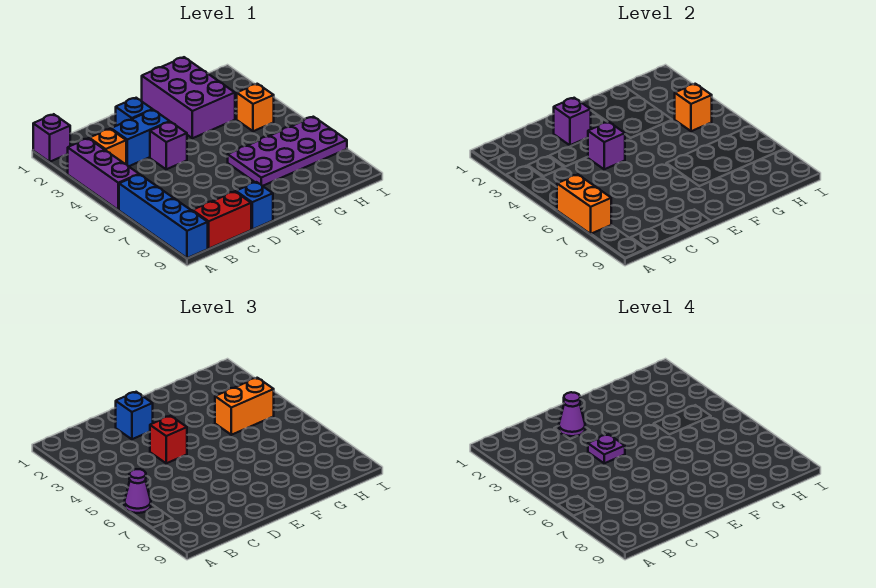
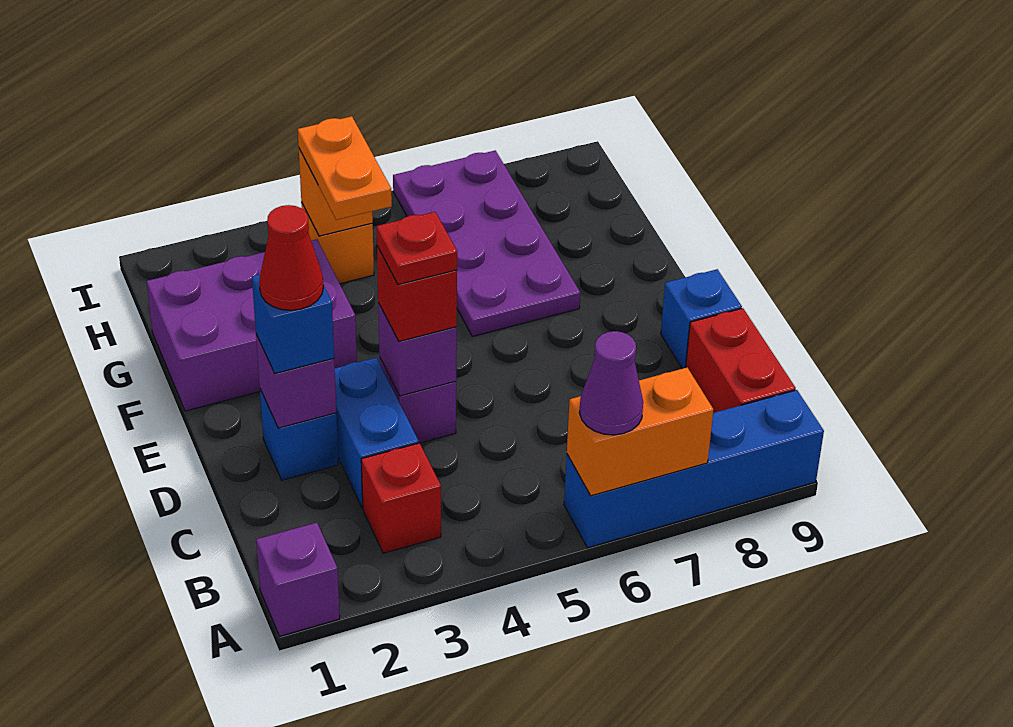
purple 1x3 brick [67,138,139,210] -> none
orange 1x1 brick [89,129,126,164] -> red 1x1 brick [361,443,441,553]
purple 1x1 cone [559,392,585,436] -> red 1x1 cone [259,205,323,310]
purple 1x1 plate [588,434,625,463] -> red 1x1 plate [377,212,457,285]
orange 1x2 brick [215,378,274,435] -> orange 1x2 plate [298,116,392,220]

